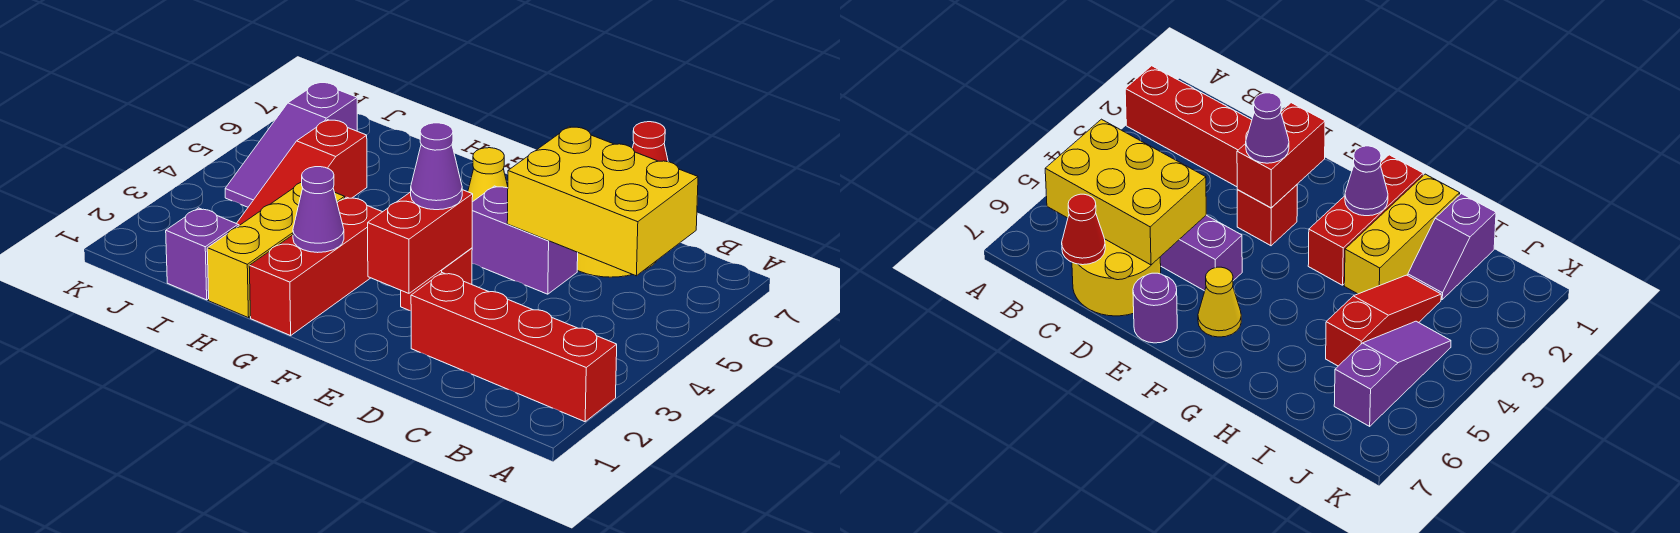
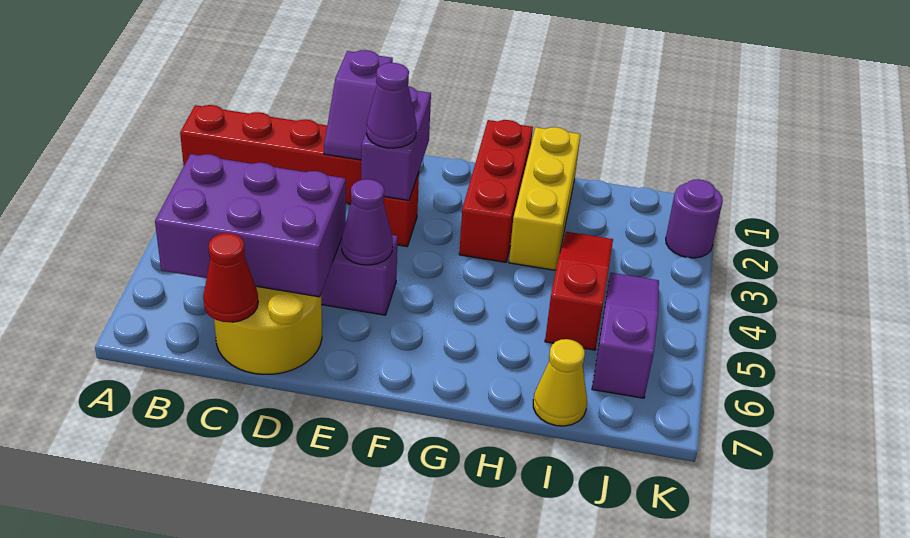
yellow 2x3 brick [507,127,698,276] -> purple 2x3 brick [155,154,346,297]
red 1x2 brick [368,190,473,293] -> purple 1x2 brick [361,86,431,200]
purple 1x1 round brick [1133,273,1177,343] -> purple 1x1 round brick moved to [666,179,723,258]
yellow 1x1 cone [468,148,508,202] -> yellow 1x1 cone moved to [533,339,587,426]
purple 1x1 cone [293,167,344,253] -> purple 1x1 cone moved to [341,179,393,265]
purple 1x2 slope [166,208,239,300] -> purple 1x2 slope moved to [324,50,393,160]

